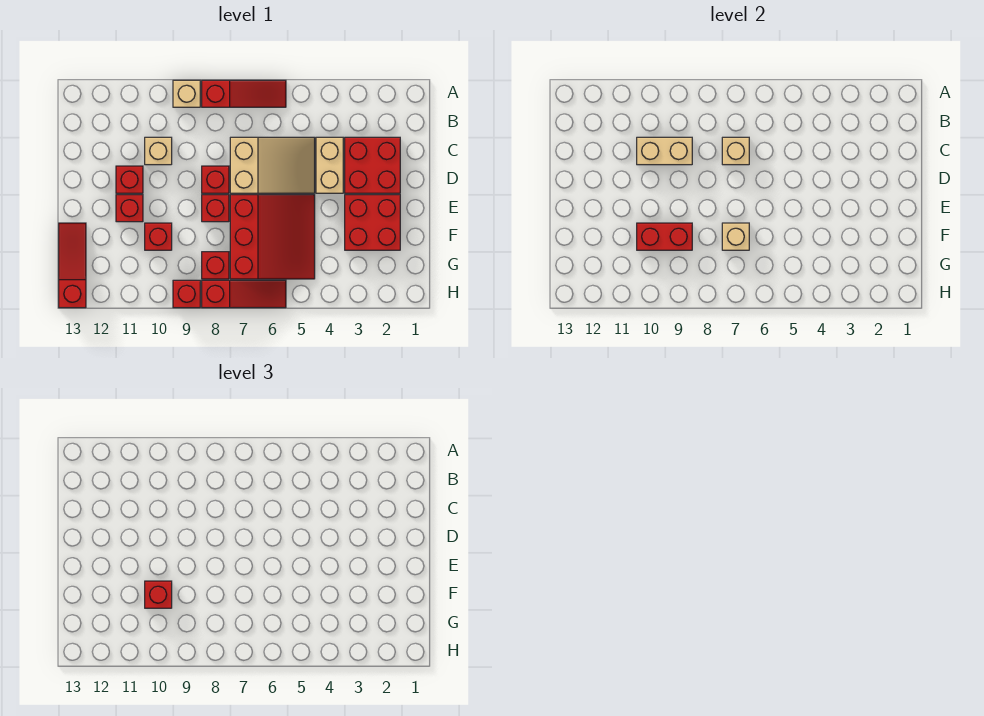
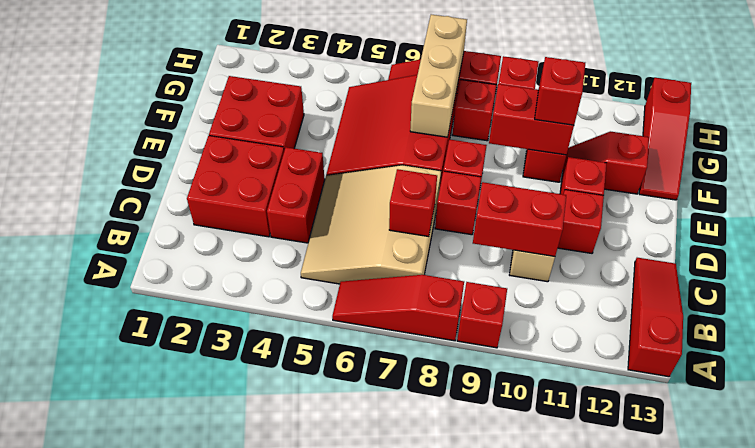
tan 1x1 brick [173,80,200,107] -> red 1x1 brick [457,282,507,348]
none -> red 1x3 slope [628,258,683,377]
tan 1x2 brick [316,137,343,193] -> red 1x2 brick [267,147,325,243]
tan 2x3 slope [230,137,315,193] -> tan 3x3 slope [301,165,441,284]
tan 1x1 brick [722,137,749,165] -> red 1x1 brick [389,169,437,237]
tan 1x2 brick [637,137,692,165] -> red 1x2 brick [473,182,566,256]
tan 1x1 brick [722,223,749,250] -> tan 1x3 brick [410,14,467,137]
none -> red 1x2 slope [562,132,649,194]

